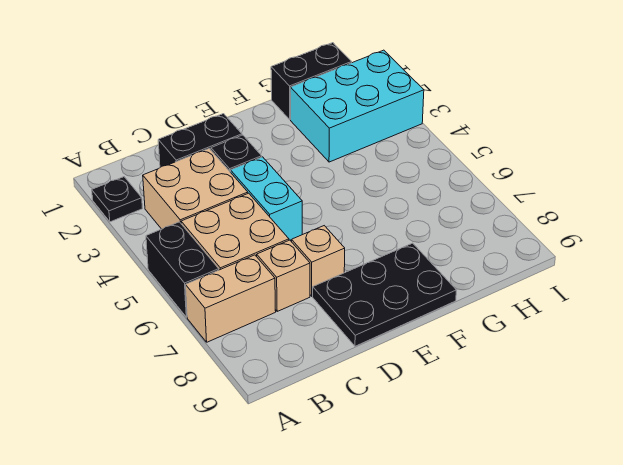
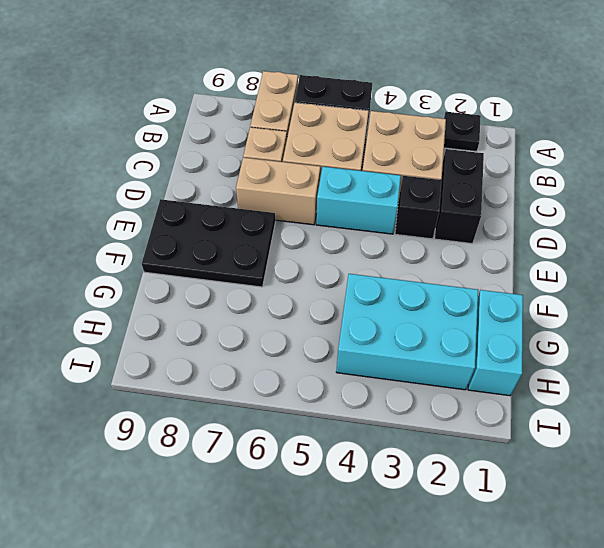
tan 1x1 brick [291,226,345,296] -> tan 1x2 brick [236,158,320,225]
black 2x3 plate [313,243,456,346] -> black 2x3 plate turned to [142,199,275,287]
black 1x2 brick [271,43,352,120] -> cyan 1x2 brick [468,290,523,396]
cyan 2x3 brick [290,50,424,162] -> cyan 2x3 brick turned to [336,274,478,390]

